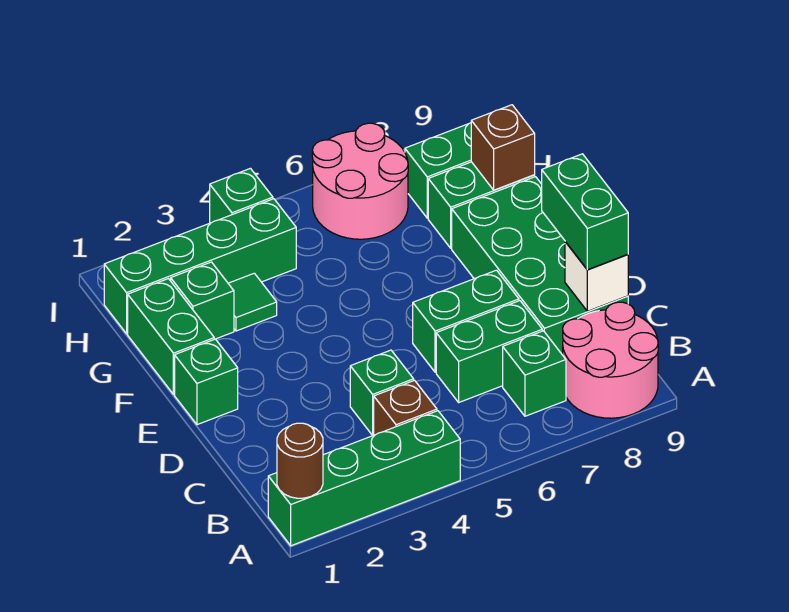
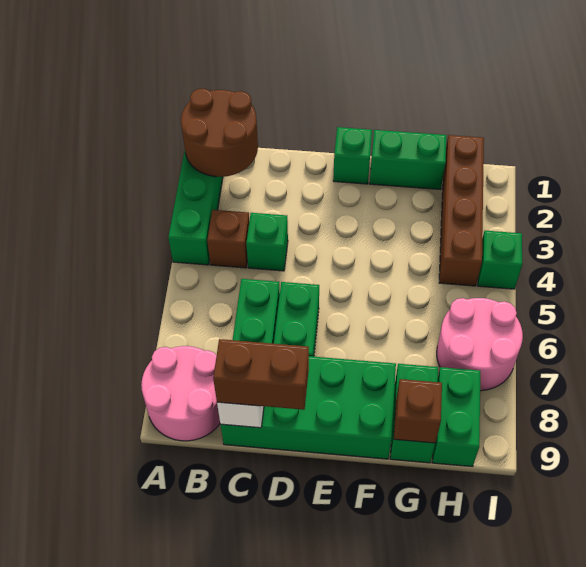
brown 1x1 round brick [277,423,323,498] -> brown 2x2 round brick [181,89,258,177]
green 1x1 brick [503,331,566,416] -> none
green 1x2 brick [542,154,628,270] -> brown 1x2 brick [213,339,309,410]
green 1x1 brick [171,262,234,339] -> none
green 1x1 tile [228,273,277,331] -> none
green 1x4 brick [104,199,296,334] -> brown 1x4 brick [439,135,484,286]

